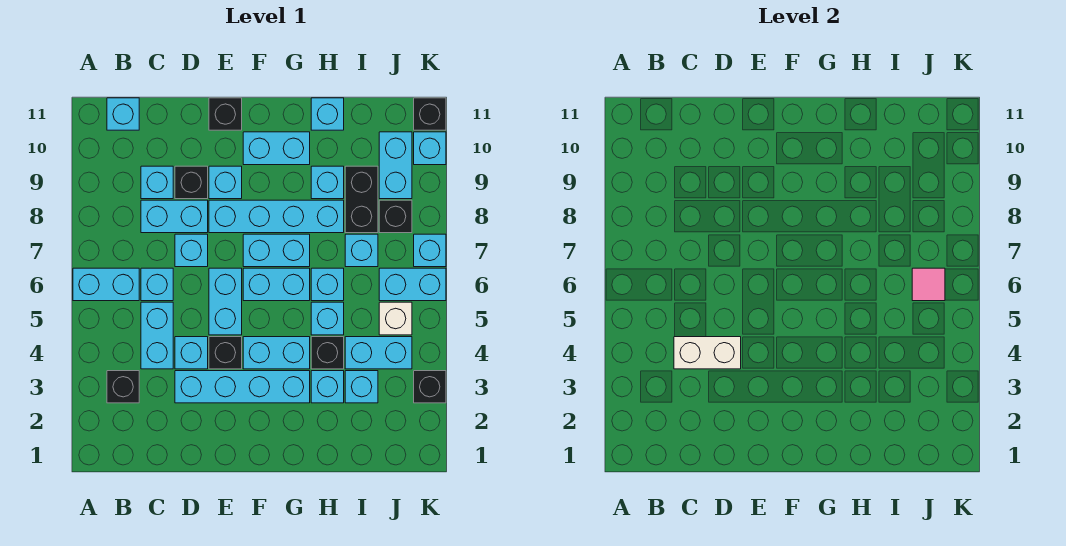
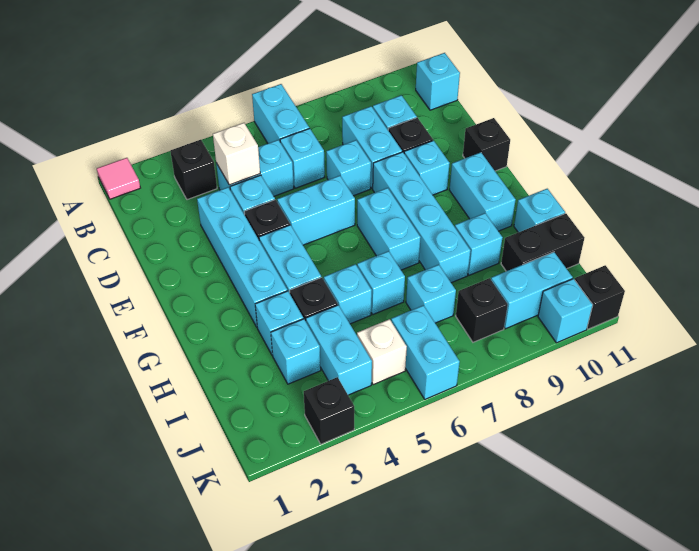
white 1x2 brick [674,337,741,369] -> white 1x1 brick [213,123,260,185]
cyan 1x2 brick [243,268,310,301] -> none
black 1x2 brick [345,166,378,233] -> black 1x2 brick moved to [501,214,584,271]
pink 1x1 tile [912,268,945,301] -> pink 1x1 tile moved to [97,158,140,199]
cyan 1x1 brick [414,234,446,267] -> none

